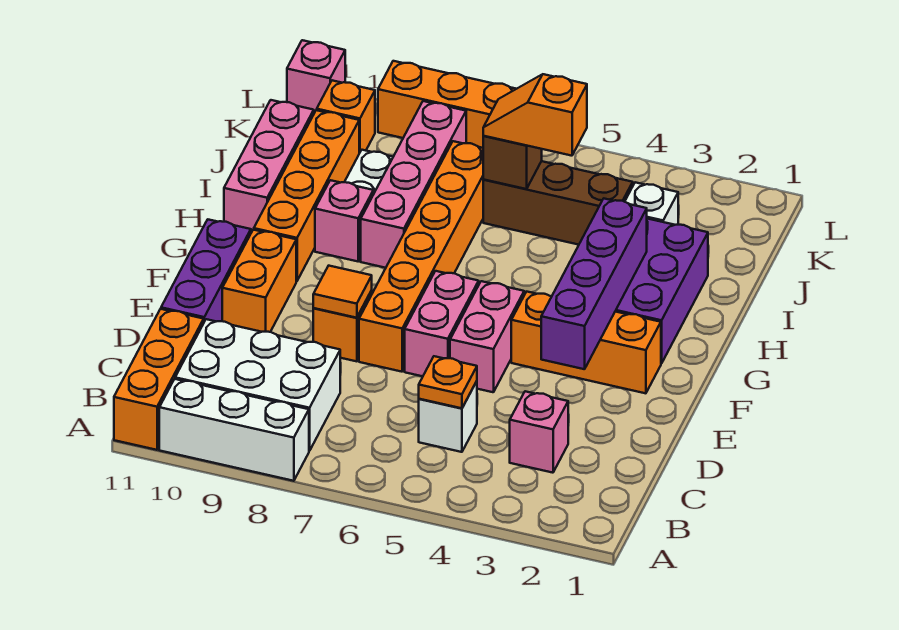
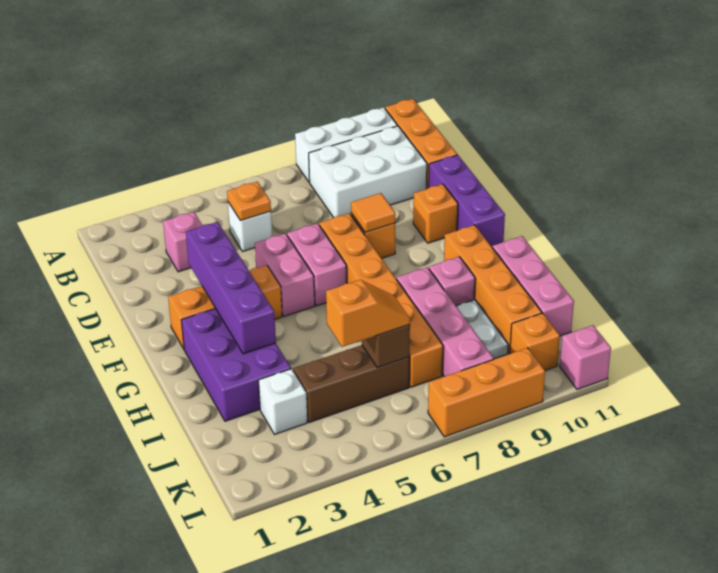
orange 1x2 brick [222,230,296,332] -> orange 1x1 brick [413,184,458,243]

